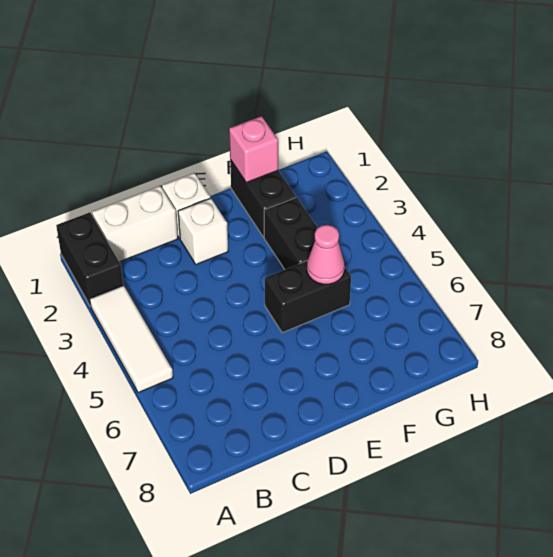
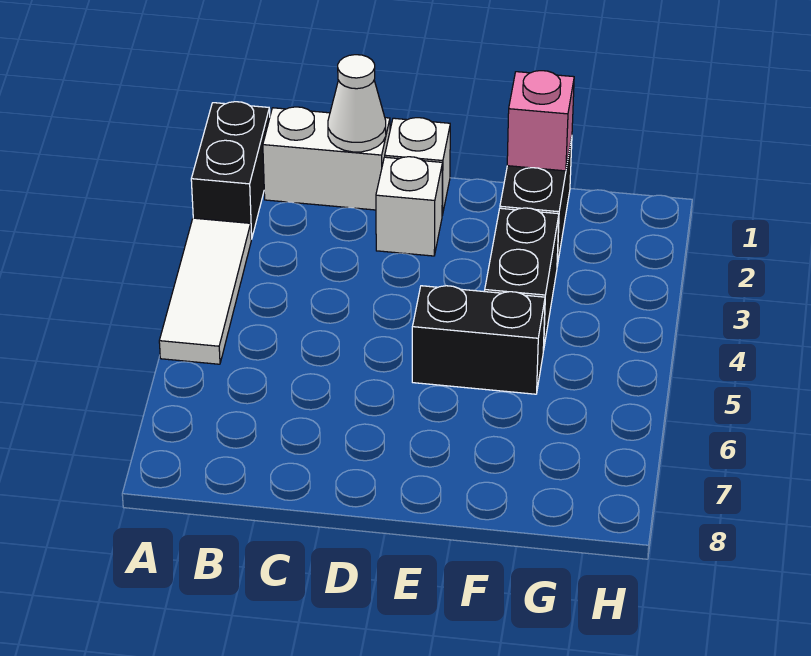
none -> white 1x1 cone [328,55,386,152]
pink 1x1 cone [307,225,345,284] -> none

